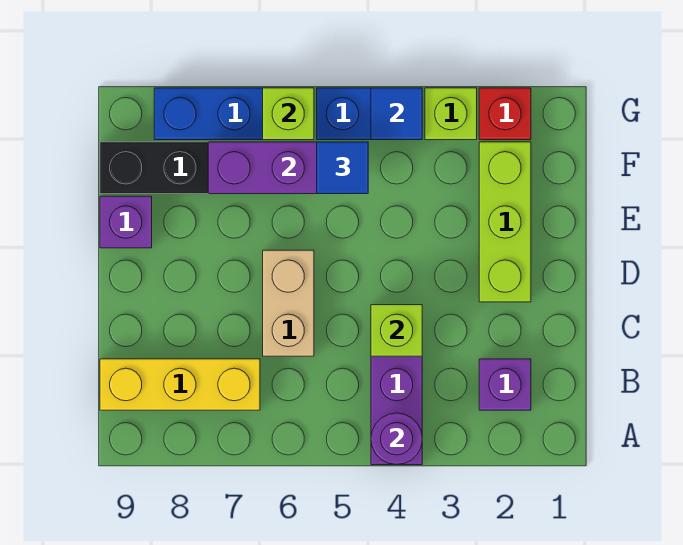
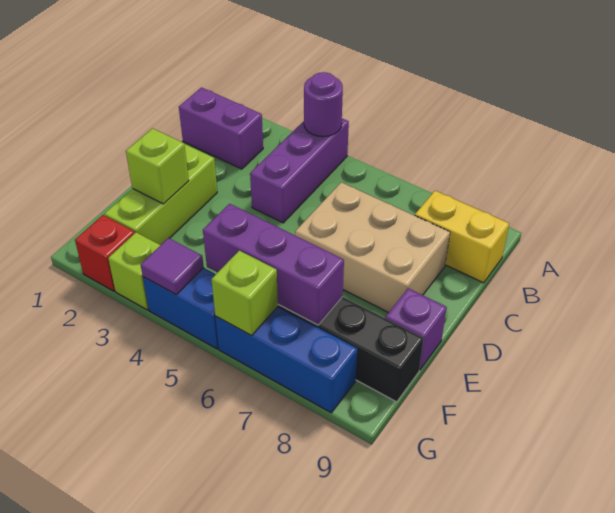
purple 1x1 brick [479,359,531,410] -> purple 1x2 brick [179,88,263,169]
yellow 1x3 brick [100,359,260,410] -> yellow 1x2 brick [415,191,509,283]
lime 1x1 brick [371,305,422,356] -> lime 1x1 brick moved to [126,128,189,204]
tan 1x2 brick [263,250,314,356] -> tan 2x3 brick [295,182,450,313]
blue 1x1 tile [317,142,368,194] -> none
blue 1x1 tile [371,88,422,140] -> purple 1x1 tile [141,238,204,295]

